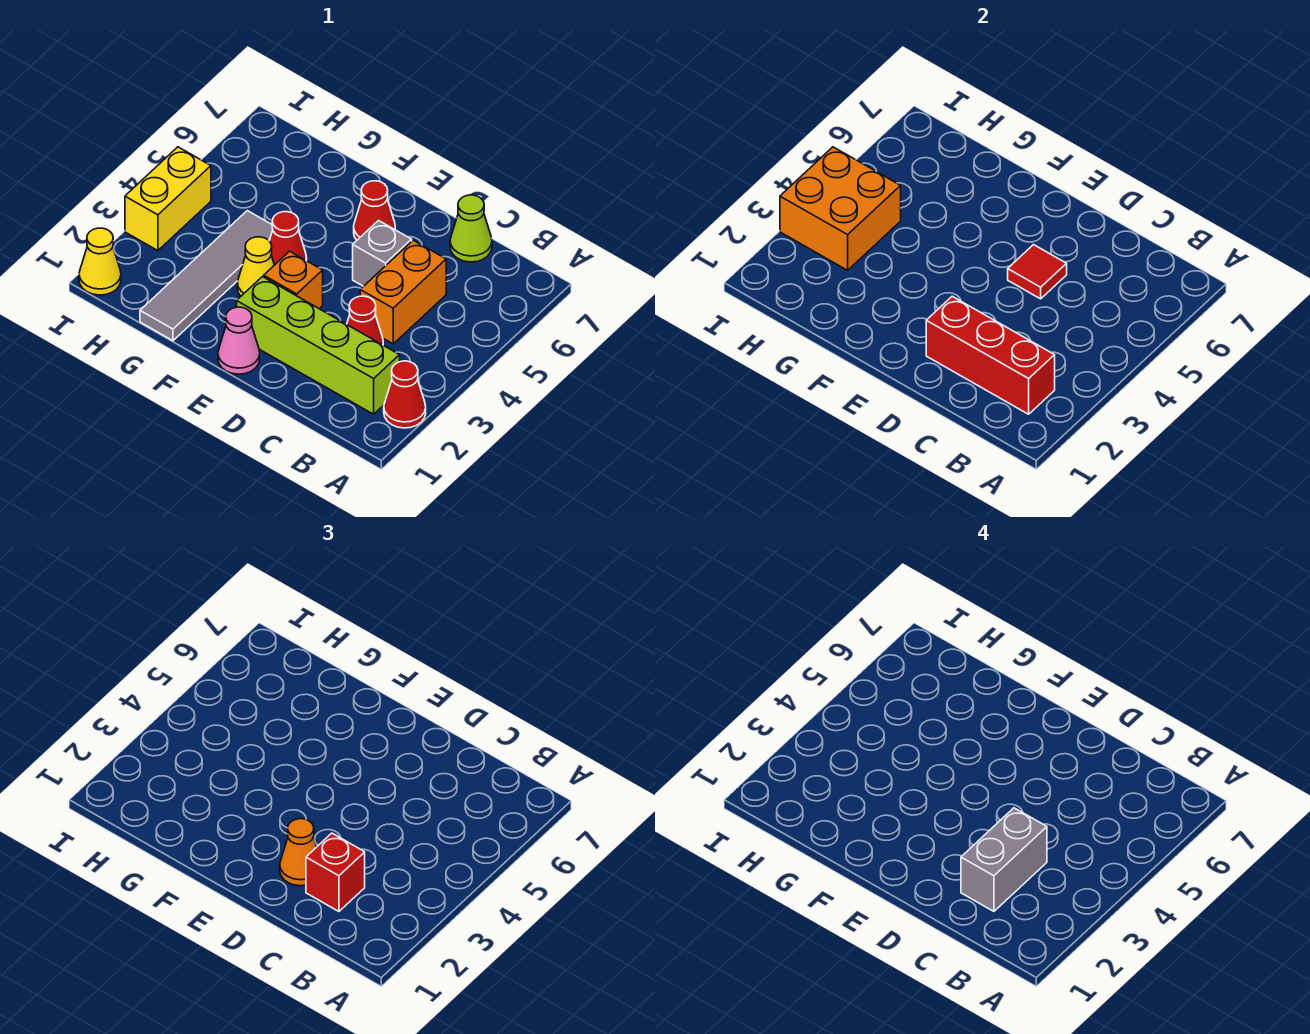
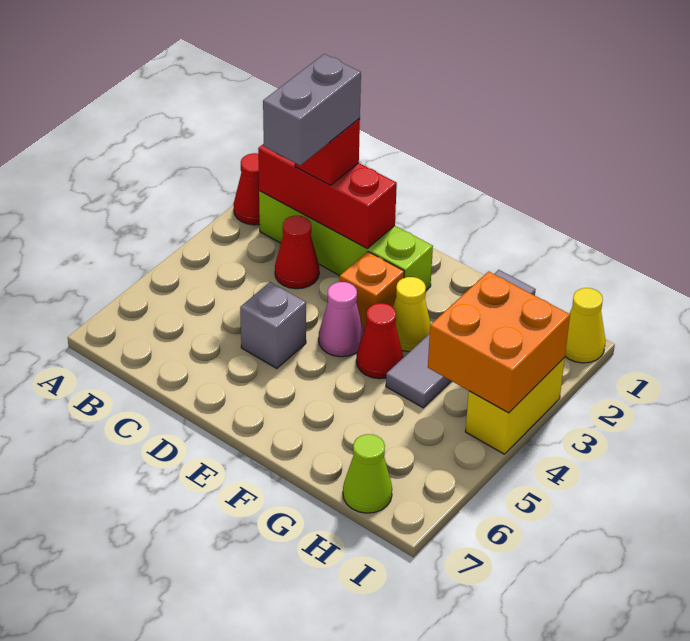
orange 1x2 brick [360,240,446,344] -> none
lime 1x1 cone [450,195,492,262] -> lime 1x1 cone moved to [343,434,392,513]
orange 1x1 cone [280,819,317,886] -> none
red 1x1 tile [1008,245,1067,299] -> none
pink 1x1 cone [218,307,260,374] -> pink 1x1 cone moved to [319,282,364,357]
red 1x1 cone [354,181,395,240] -> none

